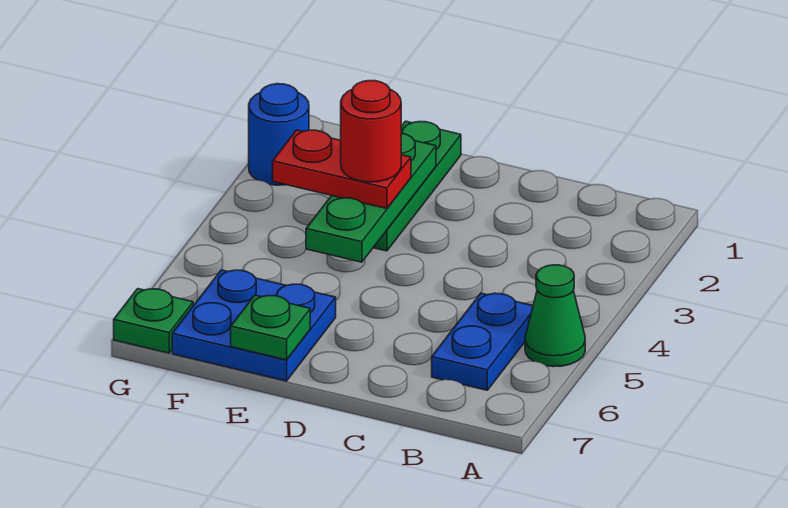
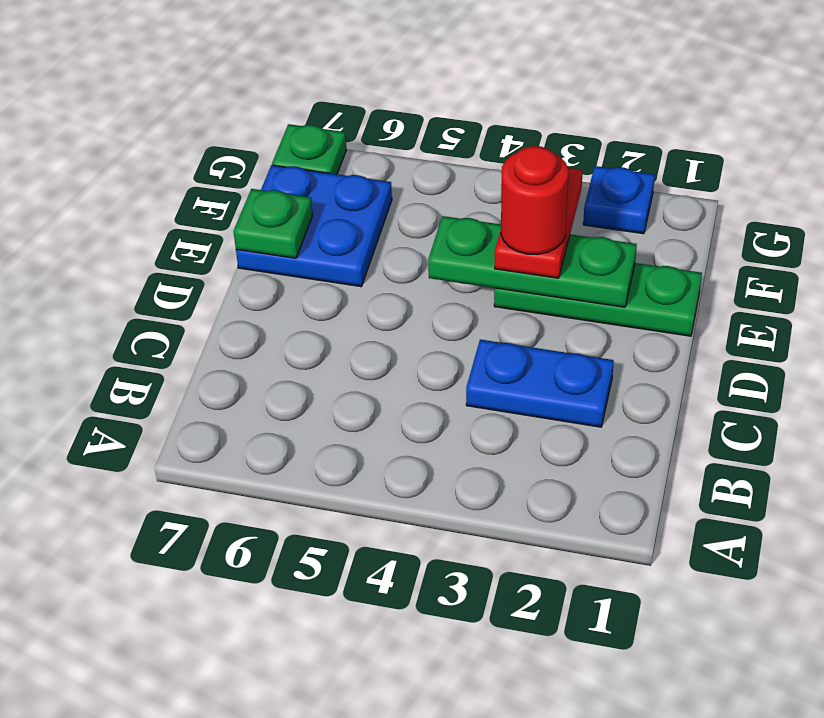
green 1x1 cone [525,265,585,367] -> none
blue 1x2 plate [432,293,533,390] -> blue 1x2 plate moved to [466,339,614,427]
blue 1x1 round brick [249,84,309,185] -> blue 1x1 plate [583,166,655,234]

